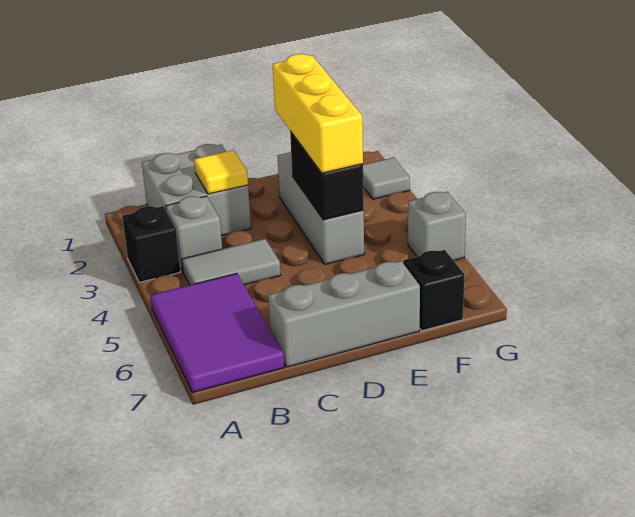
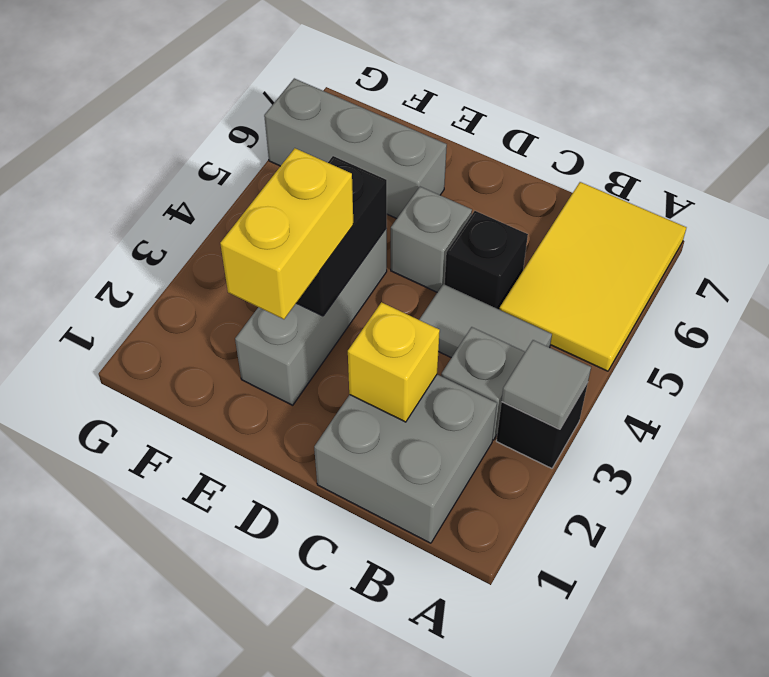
purple 2x3 tile [150,274,284,393] -> yellow 2x3 tile [499,182,687,371]
yellow 1x1 tile [194,150,248,194] -> yellow 1x1 brick [348,302,440,422]
grey 1x3 brick [268,261,420,367] -> grey 1x3 brick moved to [264,78,447,218]
yellow 1x3 brick [273,54,363,173] -> yellow 1x2 brick [220,148,353,319]
black 1x1 brick [403,250,465,331] -> black 1x1 brick moved to [444,211,528,309]
grey 1x1 tile [363,158,410,199] -> grey 1x1 tile moved to [502,340,591,429]
grey 1x1 brick [408,192,466,260] -> grey 1x1 brick moved to [391,187,472,292]

